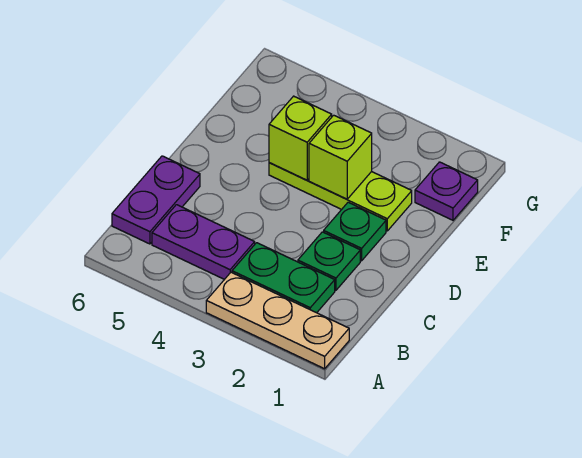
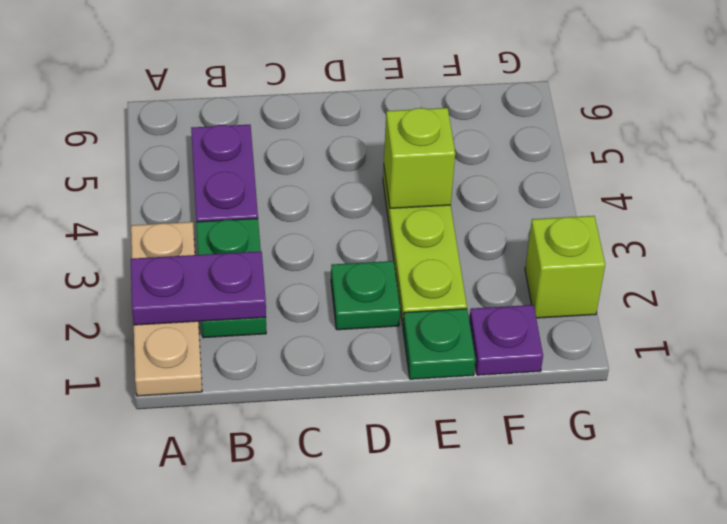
purple 1x2 plate [112,156,200,244] -> purple 1x2 plate moved to [131,251,266,325]
green 1x1 plate [298,232,360,290] -> green 1x1 plate moved to [403,309,476,379]
lime 1x1 brick [309,115,372,199] -> lime 1x1 brick moved to [525,216,605,318]

